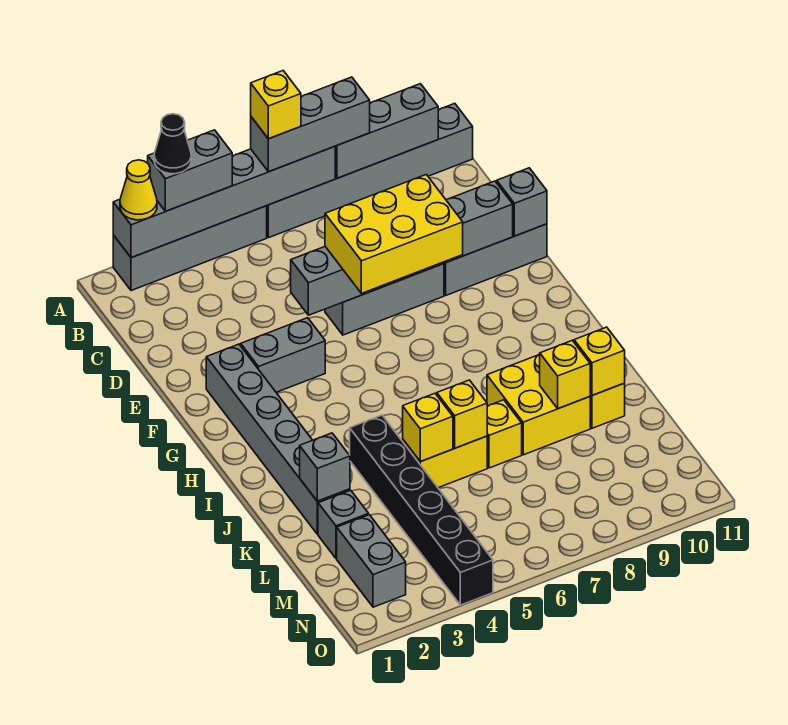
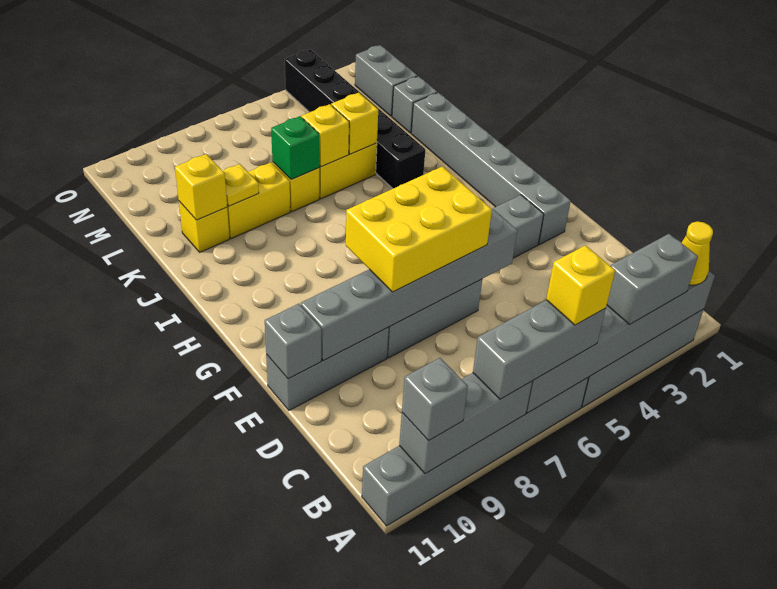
black 1x1 cone [154,114,191,174] -> none
yellow 2x2 brick [487,355,590,455] -> yellow 1x2 brick [227,162,290,239]
grey 1x1 brick [300,433,350,501] -> grey 1x1 brick moved to [402,358,468,441]
none -> green 1x1 brick [271,116,319,180]
yellow 1x1 brick [540,340,590,409] -> yellow 1x1 plate [223,164,259,206]

